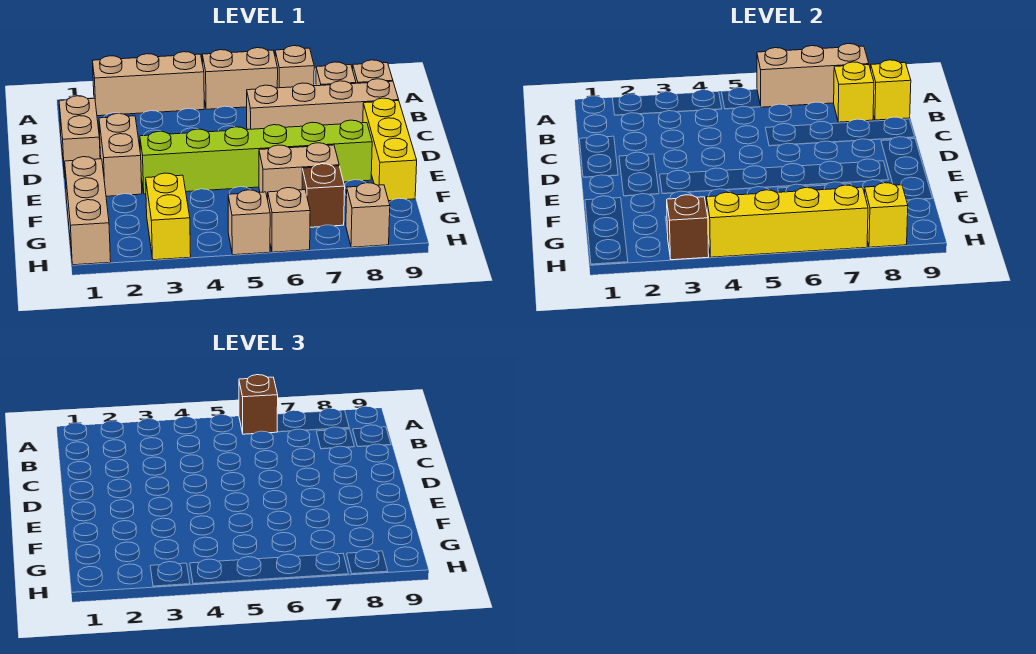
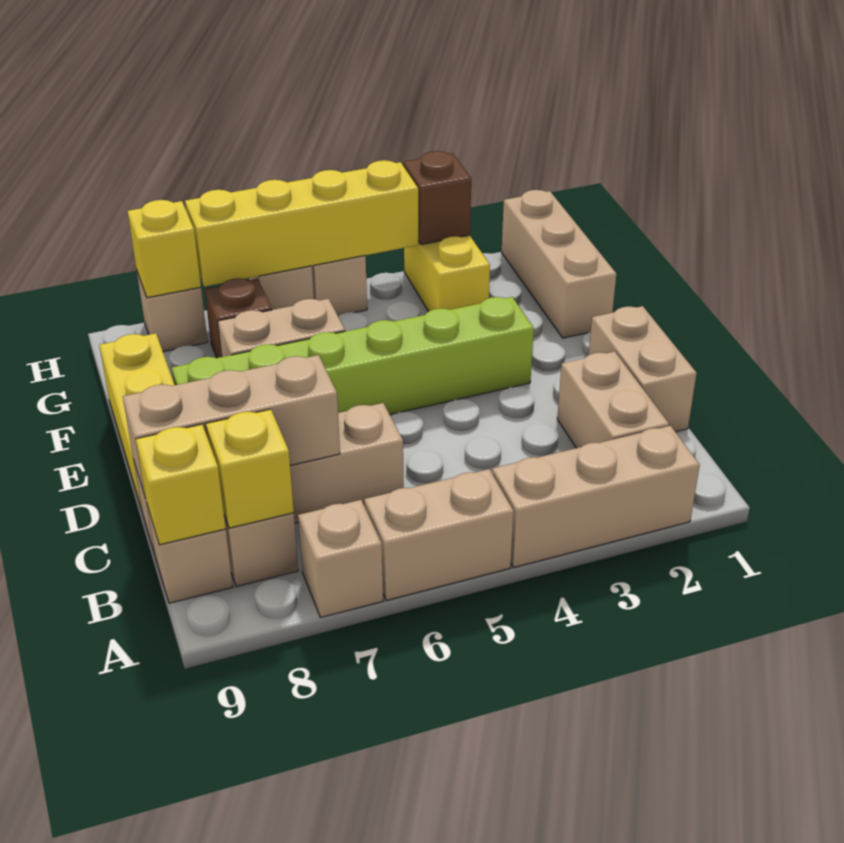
tan 1x3 brick [757,44,869,107] -> tan 1x3 brick moved to [123,355,340,496]
brown 1x1 brick [239,375,278,434] -> none
tan 1x2 brick [99,114,142,196] -> tan 1x2 brick moved to [557,351,669,448]

